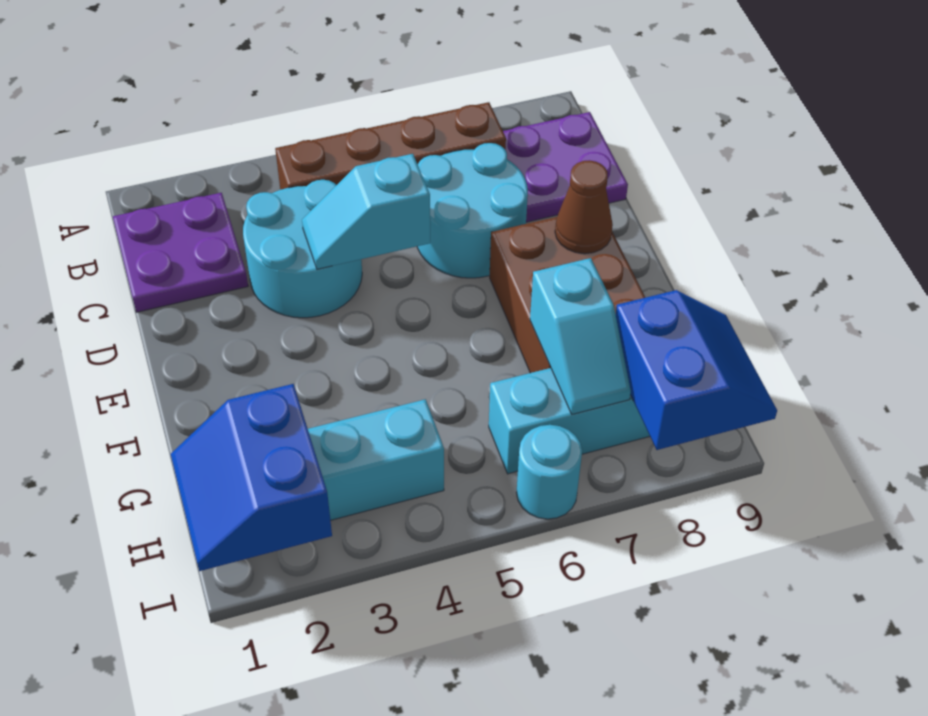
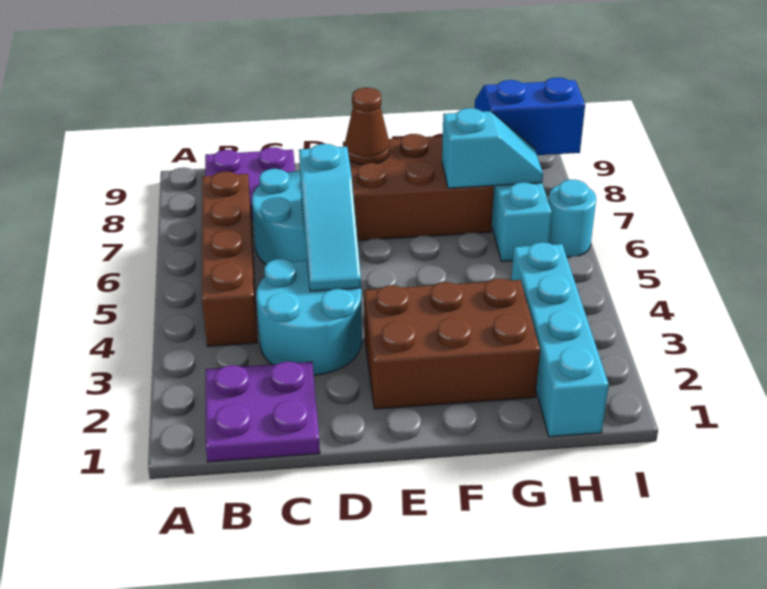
cyan 1x2 slope [302,154,430,269] -> cyan 1x3 slope [299,144,361,291]
none -> brown 2x3 brick [364,279,540,409]
blue 2x2 slope [171,384,332,571] -> none

